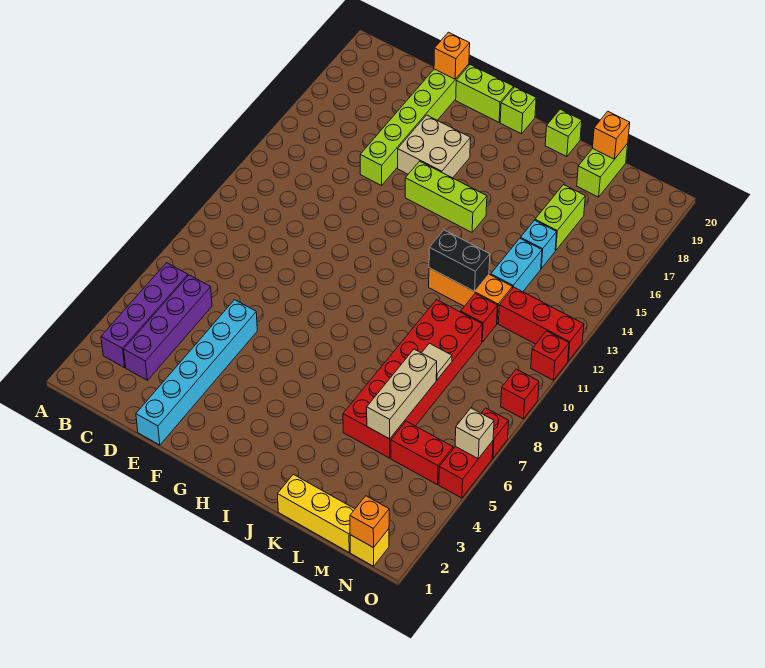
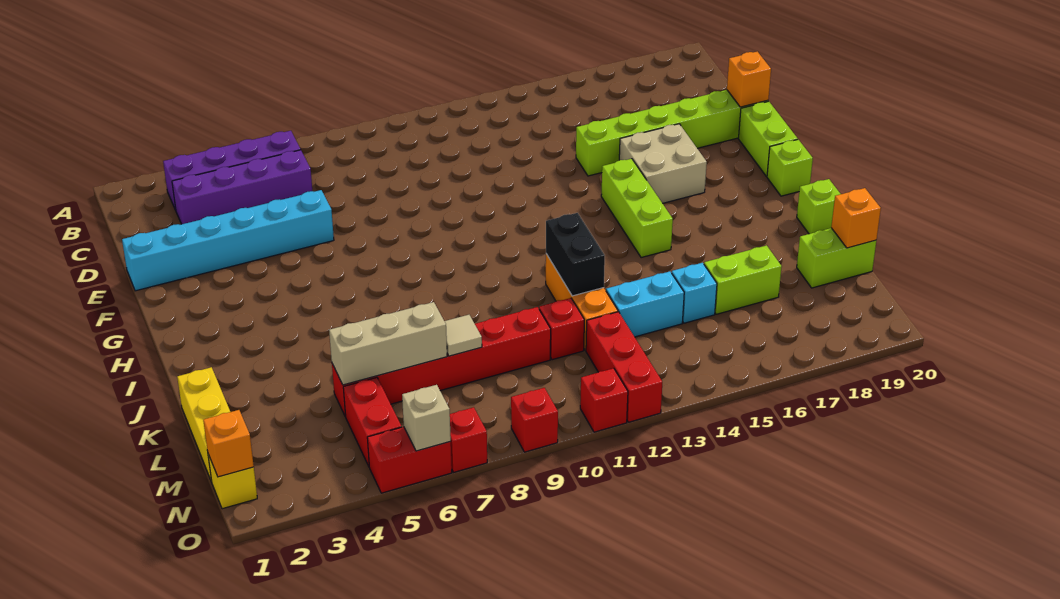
red 2x6 brick [343,300,482,458] -> red 1x6 brick [332,307,551,416]

